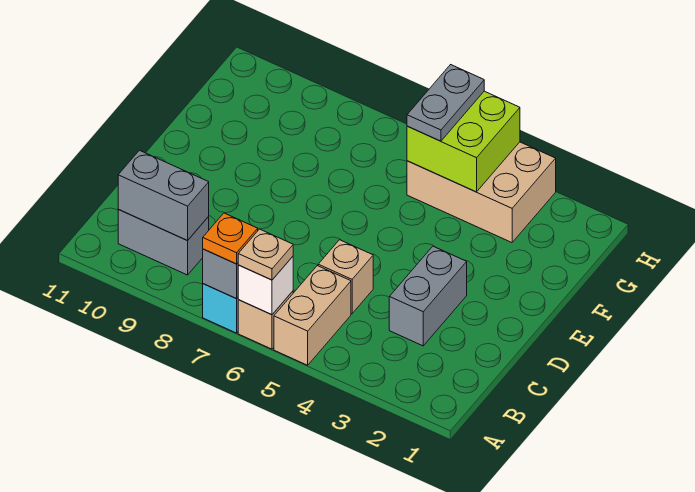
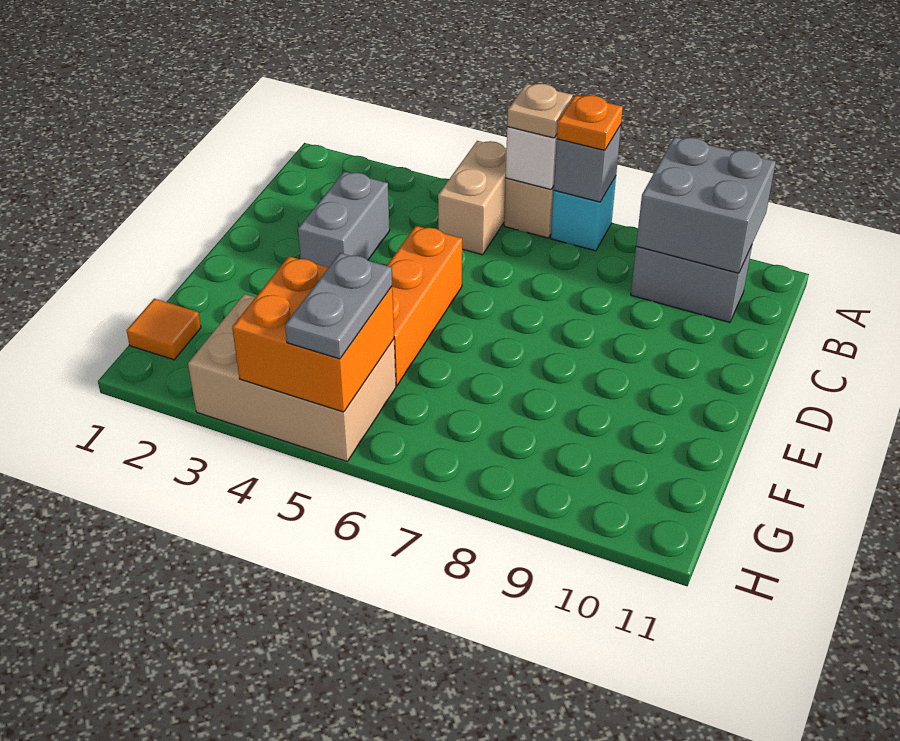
grey 1x2 brick [118,150,209,241] -> grey 2x2 brick [636,137,776,273]
tan 1x1 brick [318,240,373,314] -> none
none -> orange 1x3 brick [387,226,462,386]
none -> orange 1x1 tile [127,299,201,360]
lime 2x2 brick [407,91,520,192] -> orange 2x2 brick [232,256,394,412]

